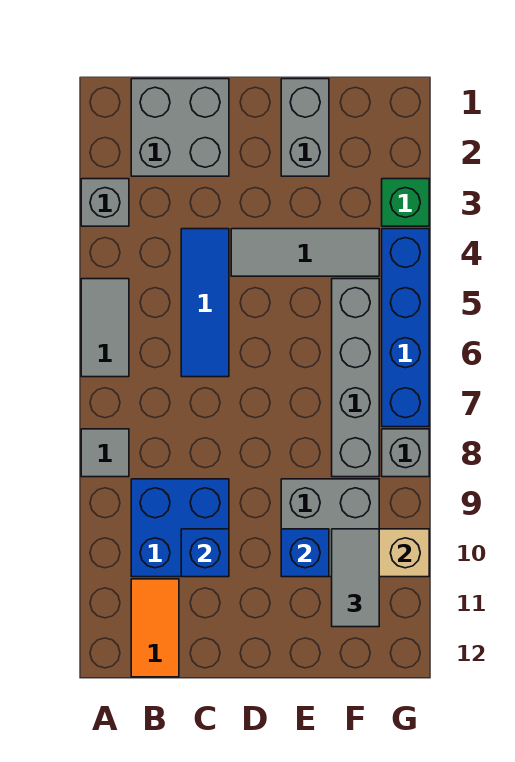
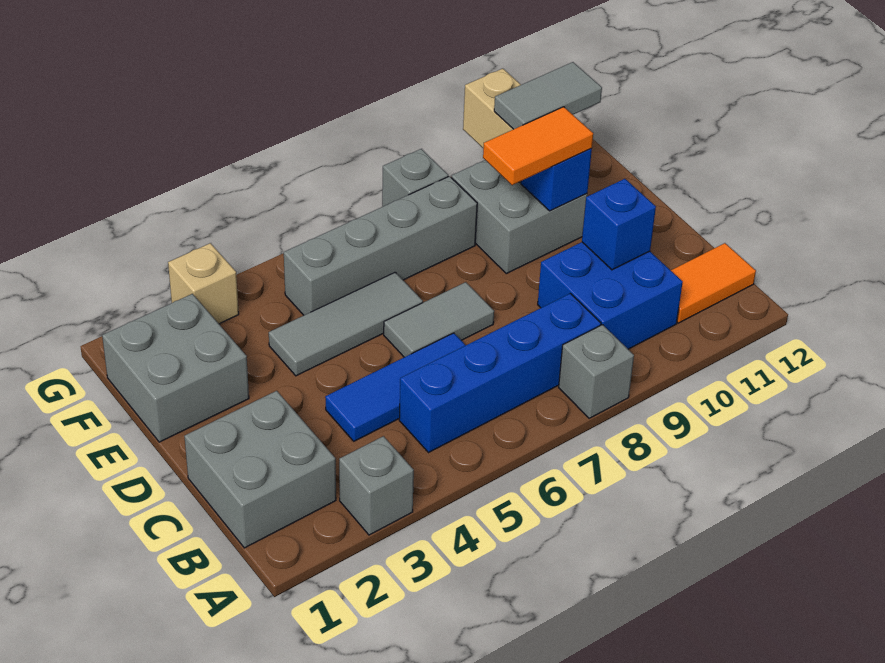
grey 1x2 tile [81,279,129,377] -> grey 1x2 tile moved to [384,282,494,357]
grey 1x1 tile [81,429,129,477] -> grey 1x1 brick [559,325,634,418]
grey 1x3 tile [231,229,379,276] -> grey 1x3 tile turned to [269,272,423,376]
grey 1x2 brick [281,79,329,176] -> grey 2x2 brick [102,294,249,442]
none -> orange 1x2 tile [483,107,593,185]
green 1x1 brick [382,179,429,226] -> tan 1x1 brick [168,243,239,324]
blue 1x4 brick [382,229,429,427] -> blue 1x4 brick moved to [399,293,601,453]

